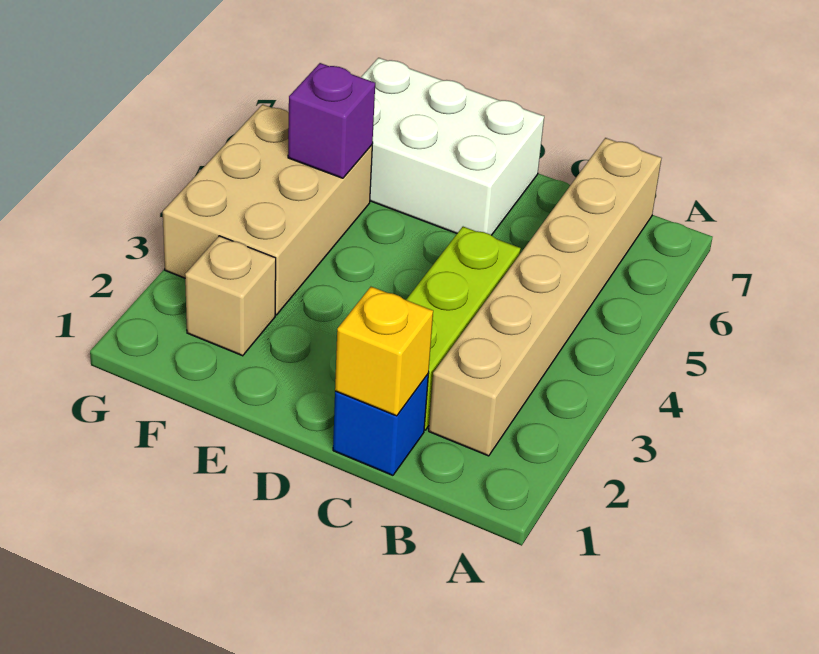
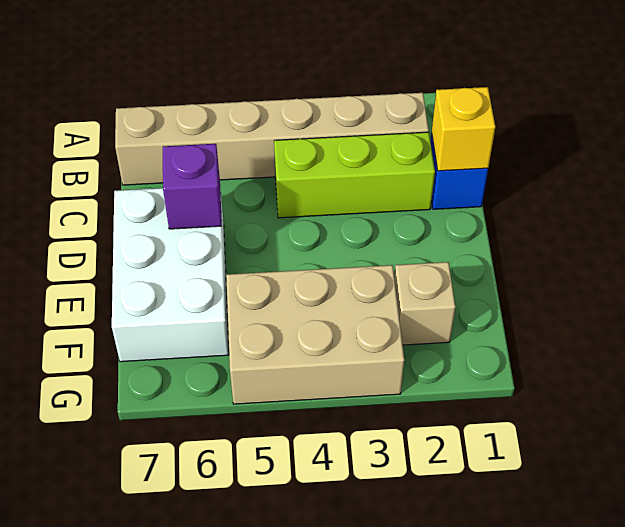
purple 1x1 brick [288,63,375,178] -> purple 1x1 brick moved to [163,144,222,229]

